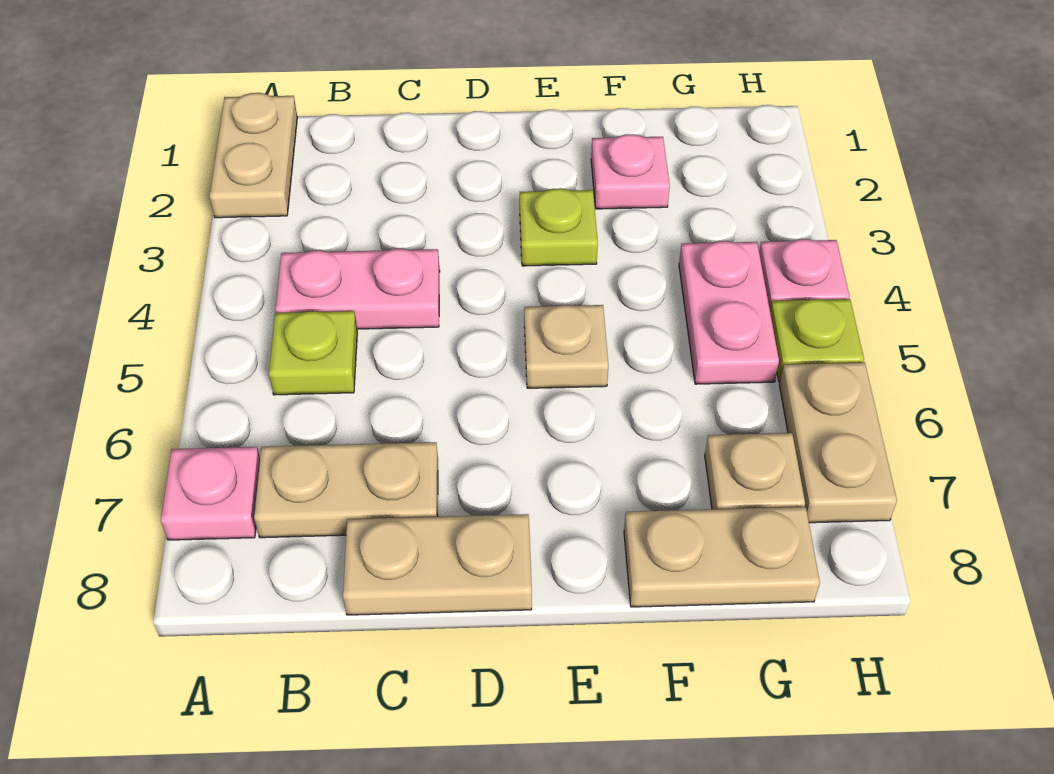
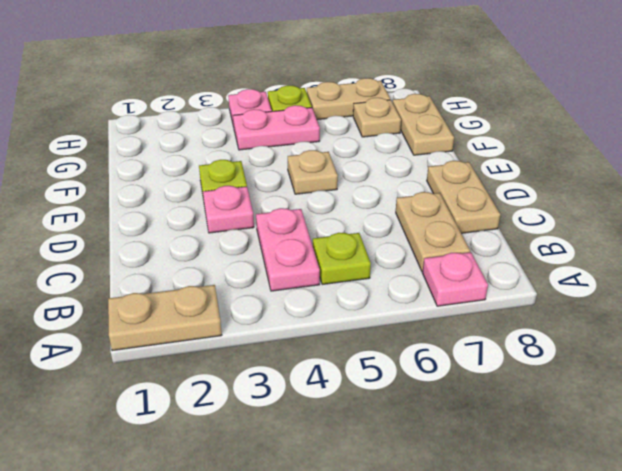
pink 1x1 plate [591,134,670,209] -> pink 1x1 plate moved to [203,186,254,233]

